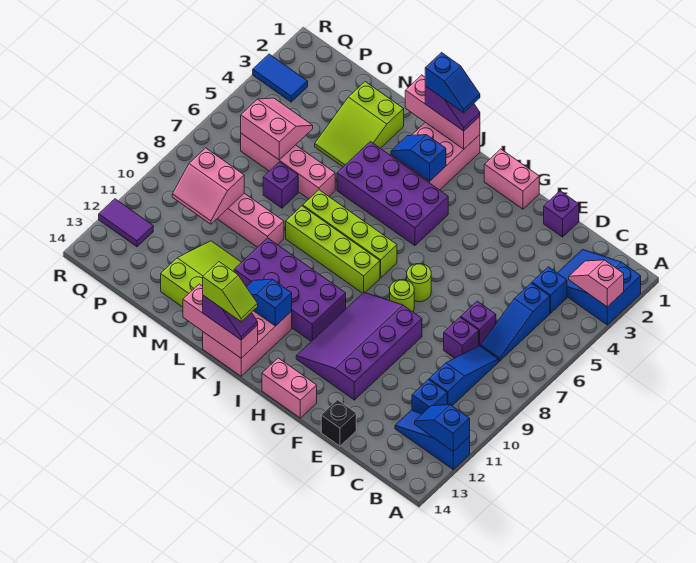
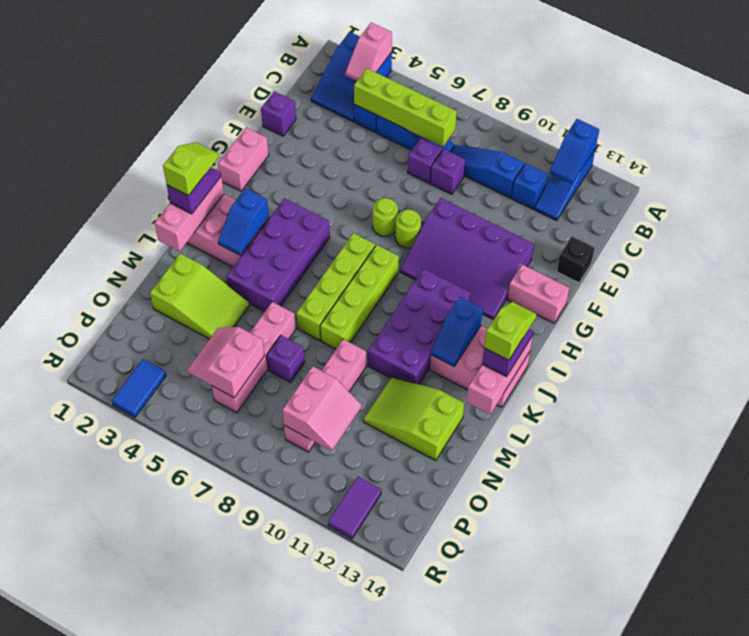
none -> lime 1x4 brick [354,68,457,147]
pink 1x2 brick [262,358,317,418] -> pink 1x2 brick turned to [507,264,569,323]
blue 1x2 slope [425,53,480,113] -> lime 1x2 slope [163,143,219,196]

